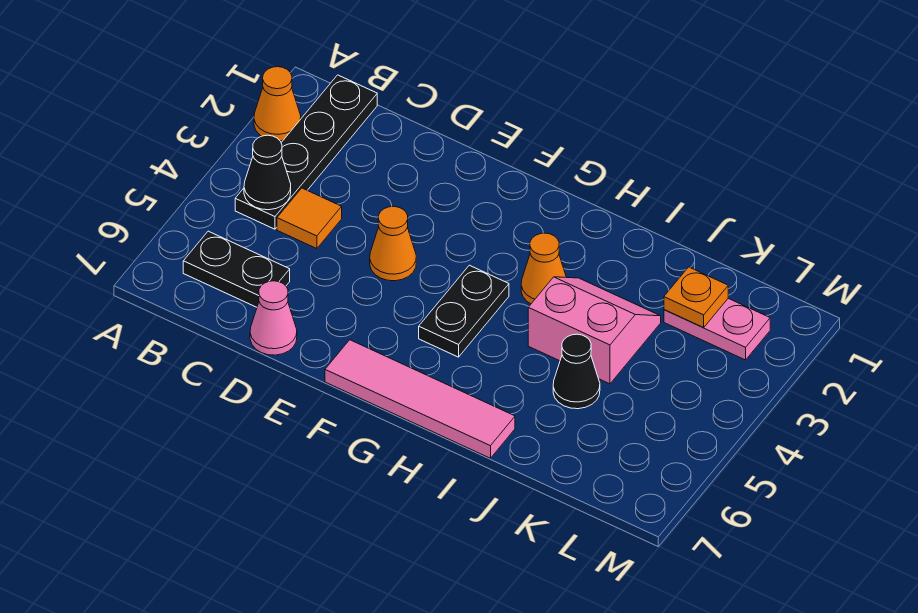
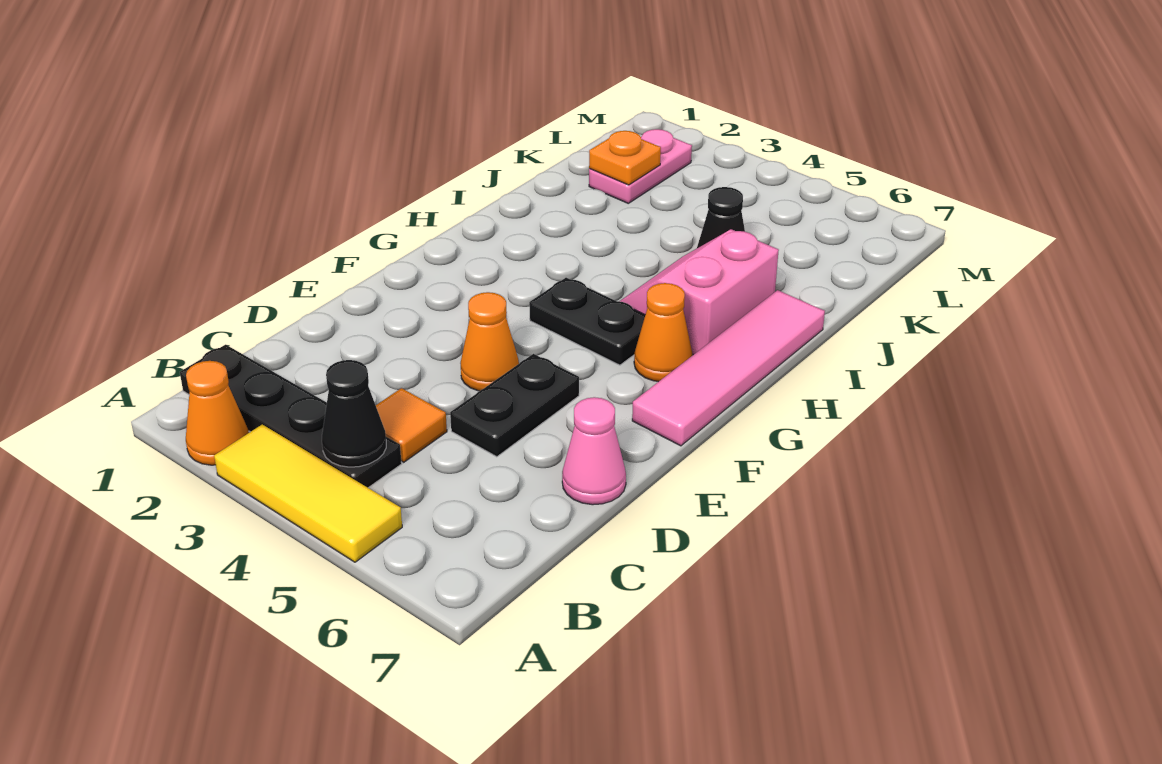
none -> yellow 1x3 tile [214,424,402,562]
black 1x2 plate [183,231,290,307] -> black 1x2 plate moved to [450,354,579,457]
orange 1x1 cone [521,233,566,304] -> orange 1x1 cone moved to [634,283,693,382]
pink 2x2 slope [528,277,661,384] -> pink 2x2 slope moved to [620,229,779,355]

